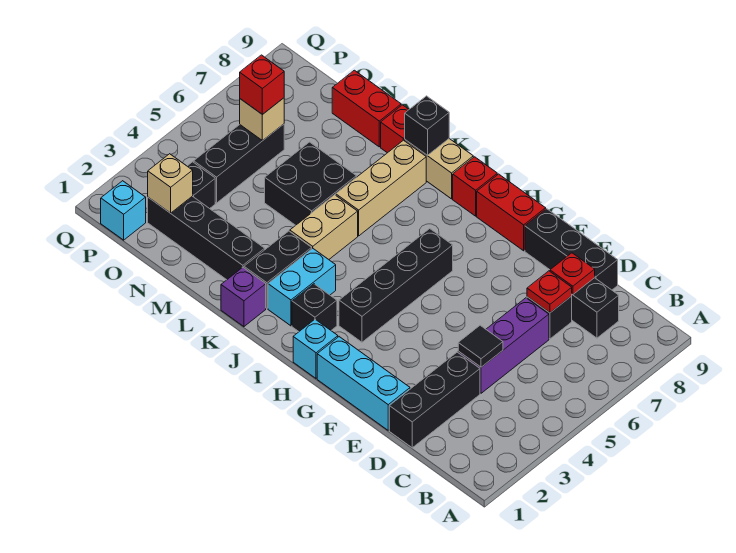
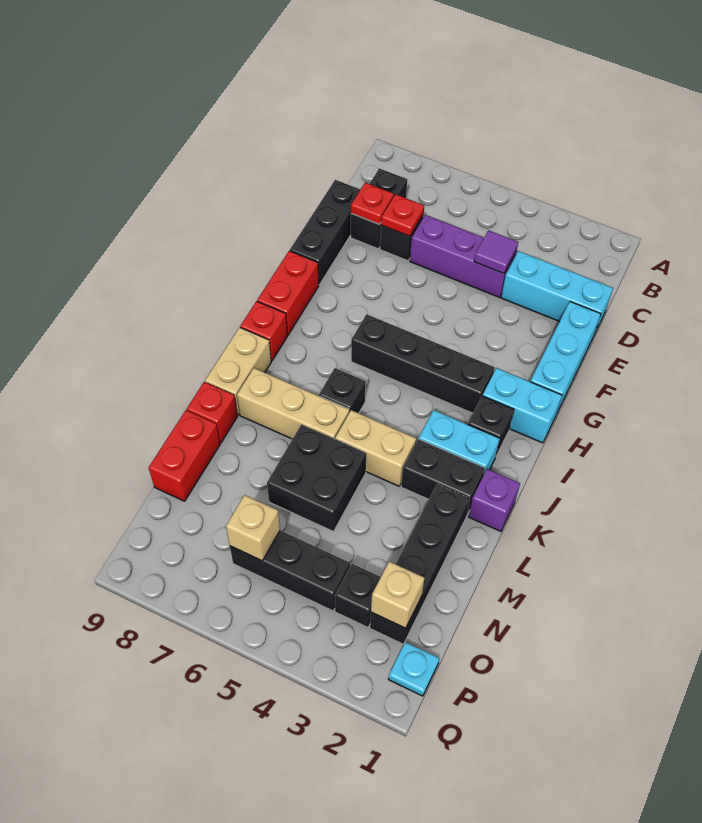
black 1x3 brick [389,352,480,448] -> cyan 1x3 brick [501,251,613,333]
black 1x1 tile [458,325,503,367] -> purple 1x1 tile [474,230,518,274]
cyan 1x1 brick [293,319,338,378] -> cyan 1x2 brick [483,368,562,443]
black 1x1 brick [405,96,449,156] -> black 1x1 brick moved to [319,368,366,413]
red 1x1 brick [240,55,284,115] -> none
cyan 1x1 brick [101,181,146,240] -> cyan 1x1 plate [388,642,440,696]

